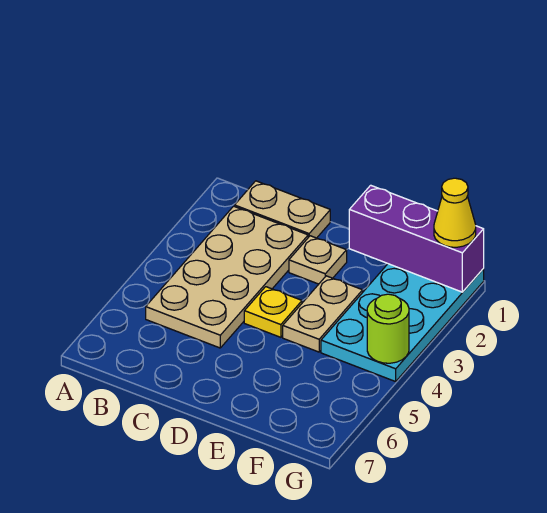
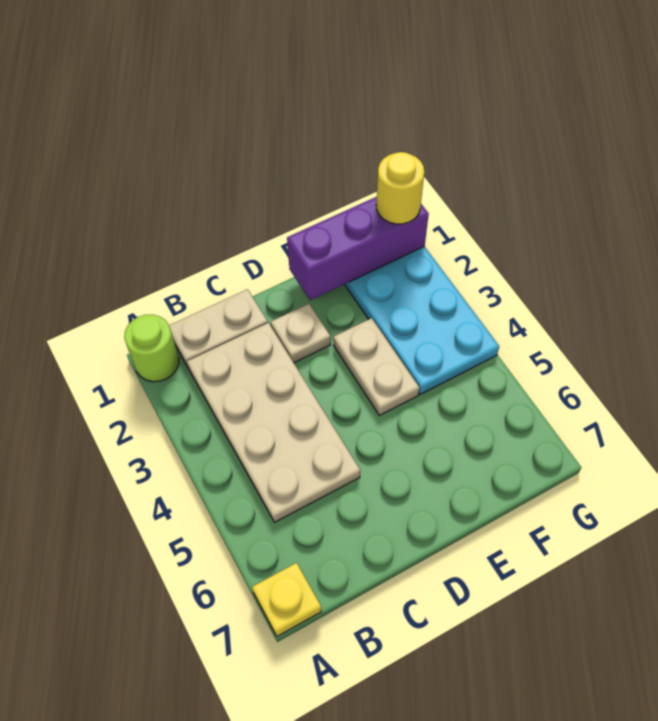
yellow 1x1 plate [244,287,302,337] -> yellow 1x1 plate moved to [252,563,321,636]
yellow 1x1 cone [434,178,476,247] -> yellow 1x1 round brick [376,152,424,224]
lime 1x1 round brick [367,294,409,363] -> lime 1x1 round brick moved to [124,315,179,382]

